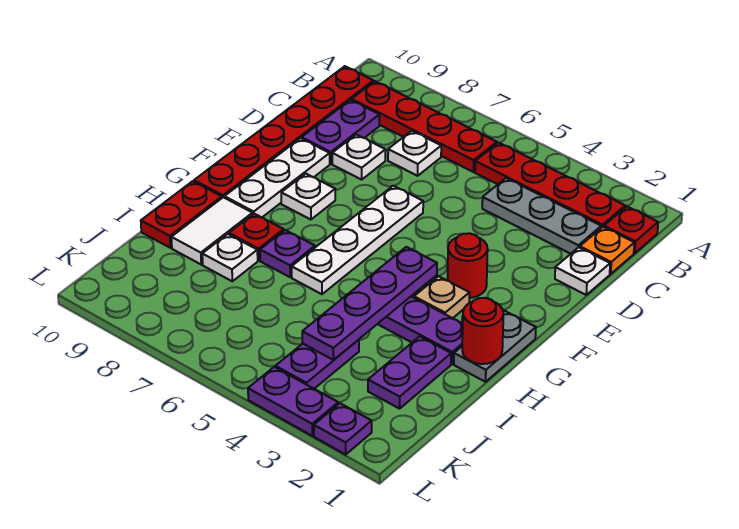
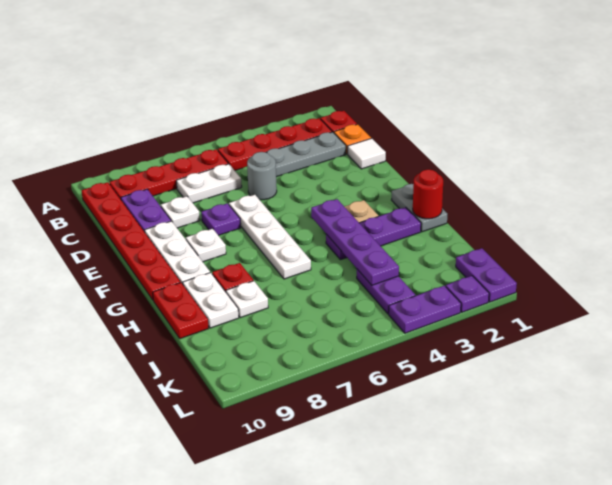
white 1x1 plate [388,131,441,176] -> white 1x2 plate [176,164,242,203]
white 1x1 plate [555,247,610,295] -> white 1x1 tile [348,138,386,169]
none -> grey 1x1 round brick [247,152,277,200]
red 1x1 round brick [448,233,488,298] -> none
purple 1x1 plate [260,230,315,277] -> purple 1x1 plate moved to [201,203,241,235]
white 1x2 tile [171,197,253,264] -> white 1x2 plate [183,273,239,328]
purple 1x2 plate [368,336,451,409] -> purple 1x2 plate moved to [456,248,517,302]

